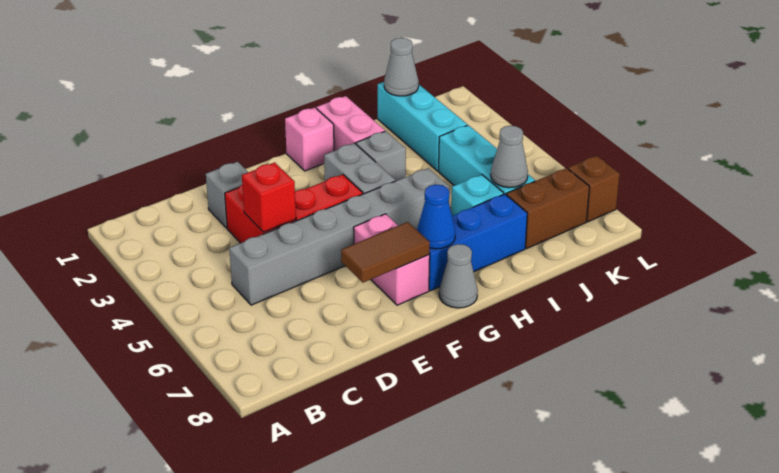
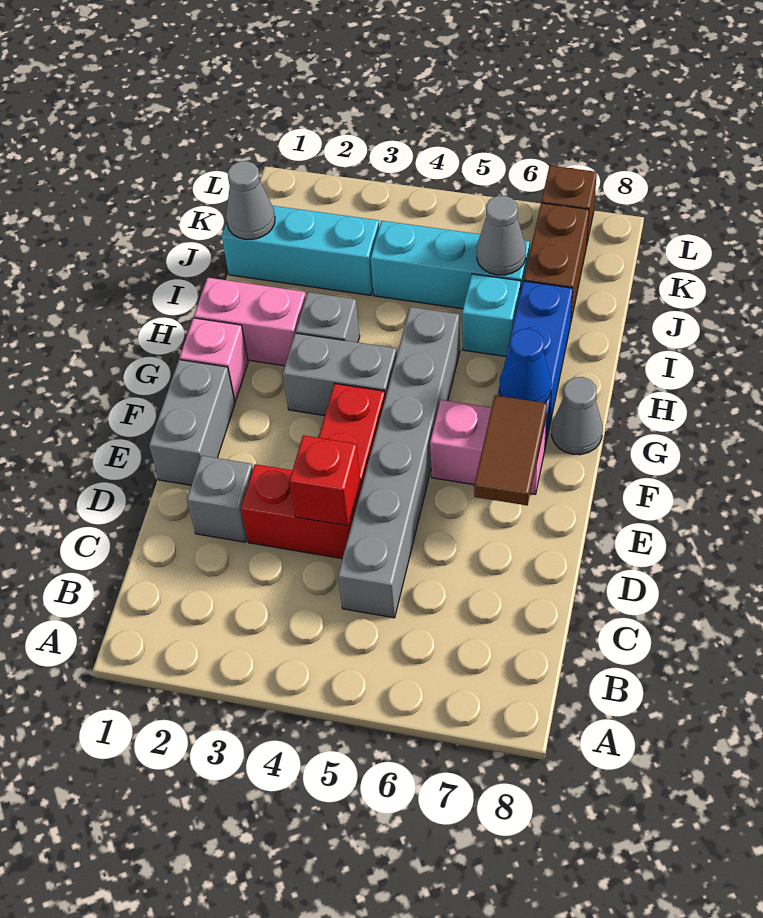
none -> grey 1x2 brick [149,360,235,485]

